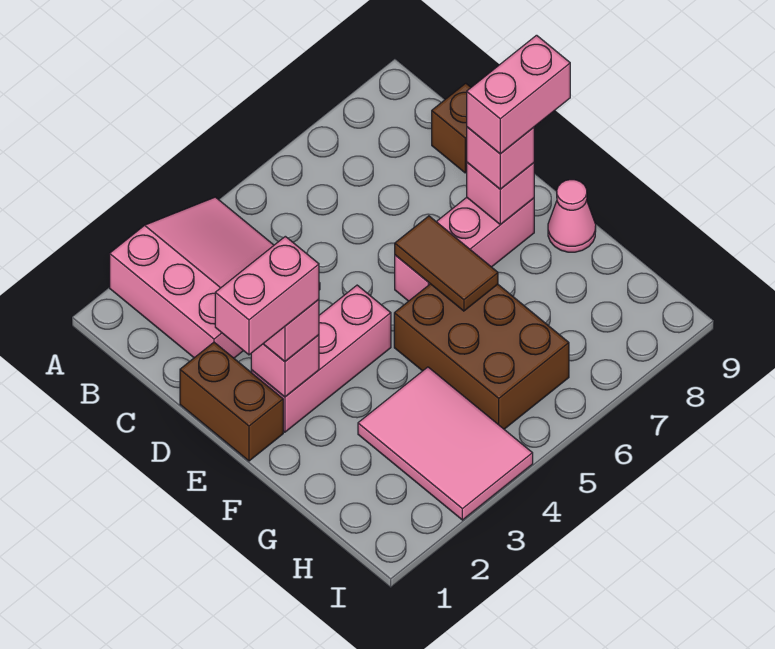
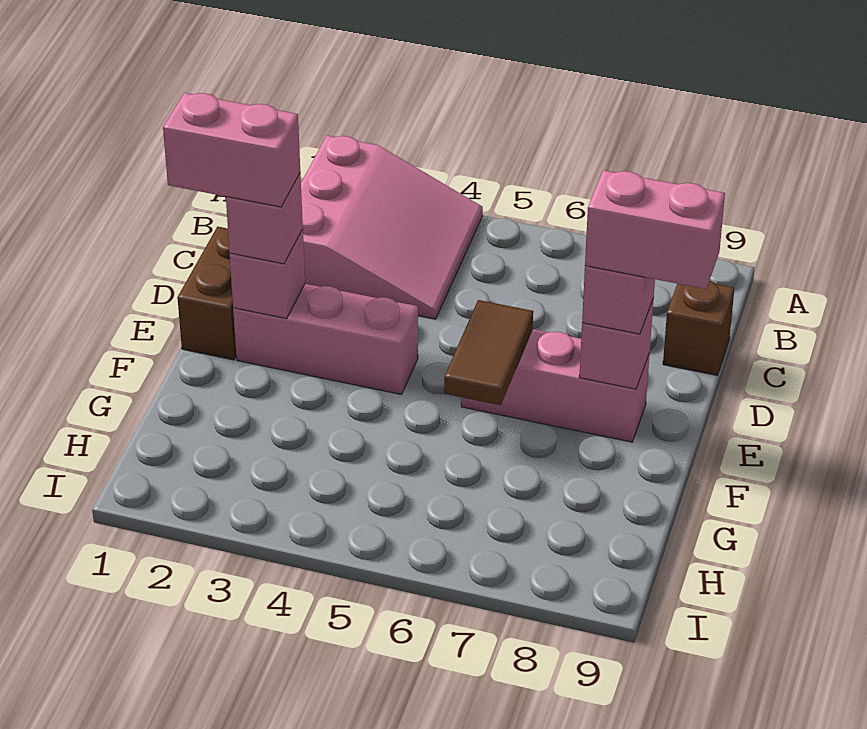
brown 2x3 brick [394,284,569,429] -> none
pink 1x1 cone [548,180,596,252] -> none
pink 2x3 tile [358,367,533,520] -> none

